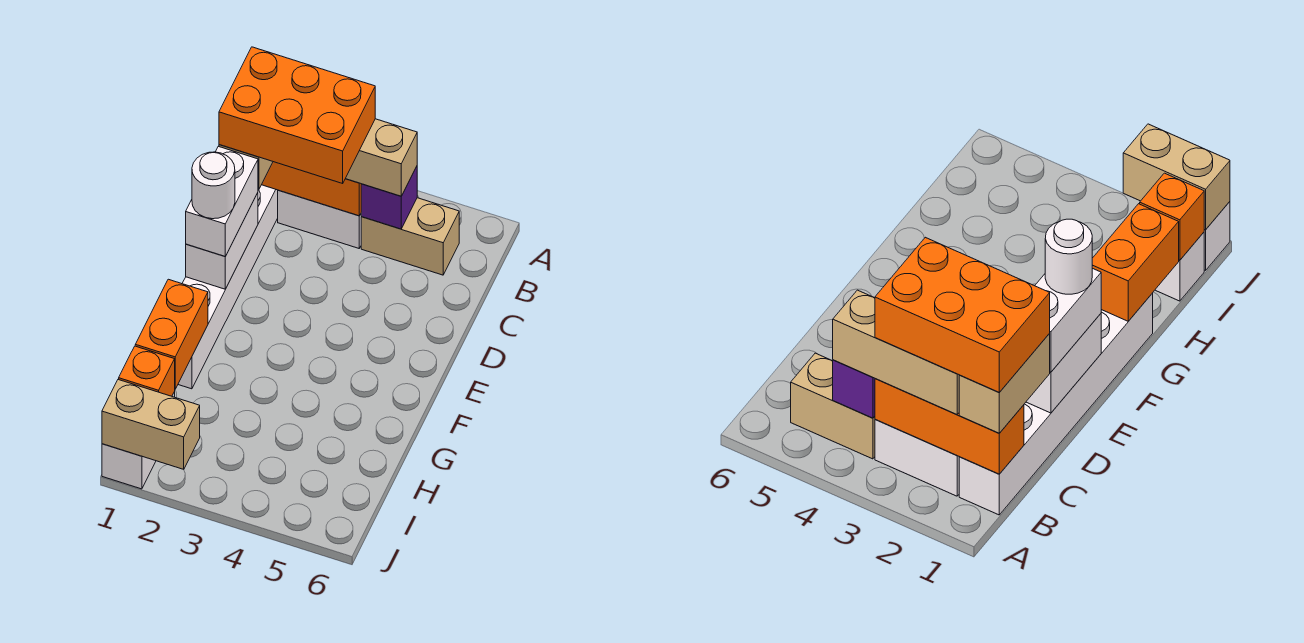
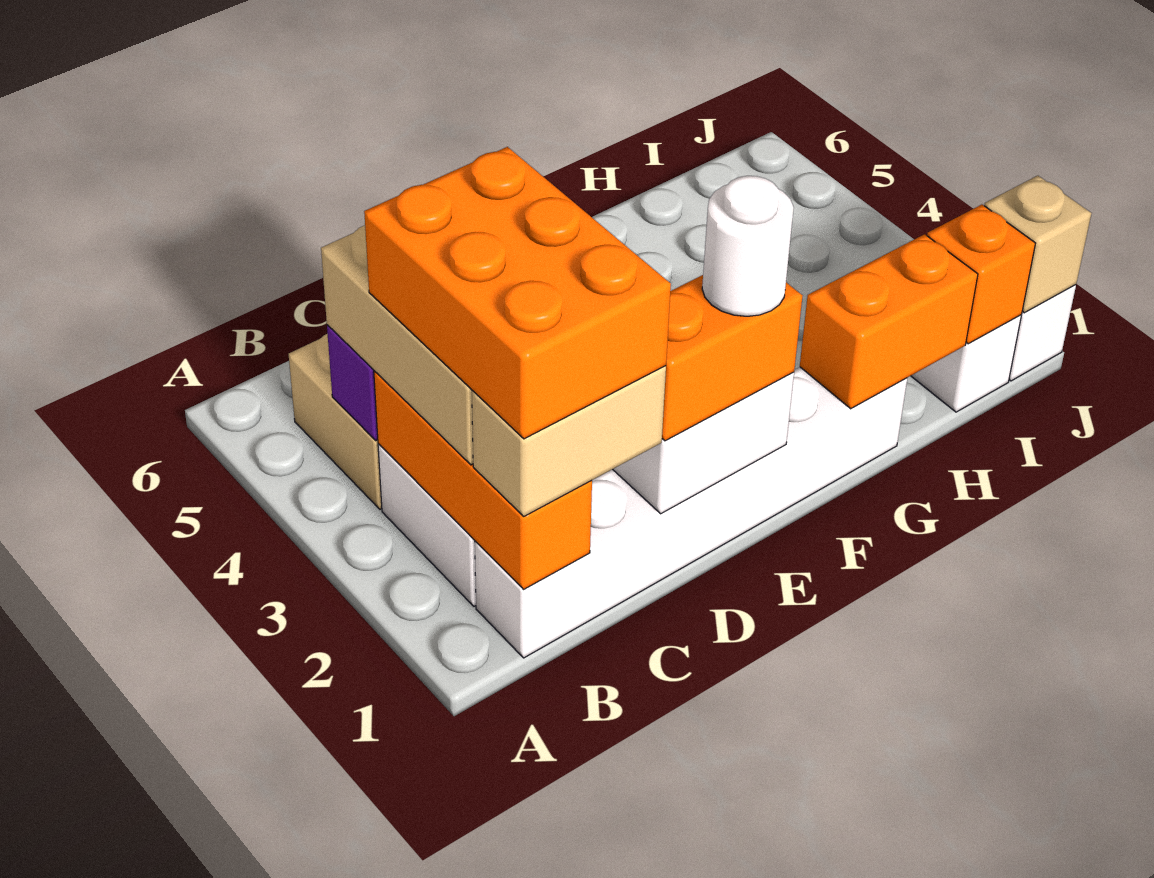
white 1x2 brick [186,146,258,256] -> orange 1x2 brick [662,275,802,441]
tan 1x2 brick [102,379,200,469] -> tan 1x1 brick [984,176,1091,313]

